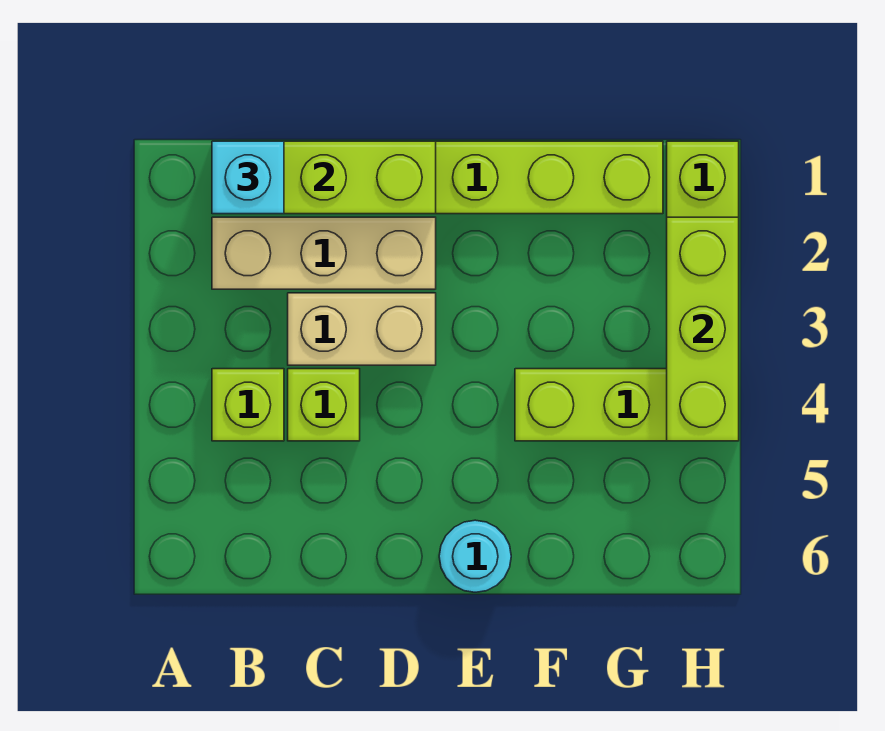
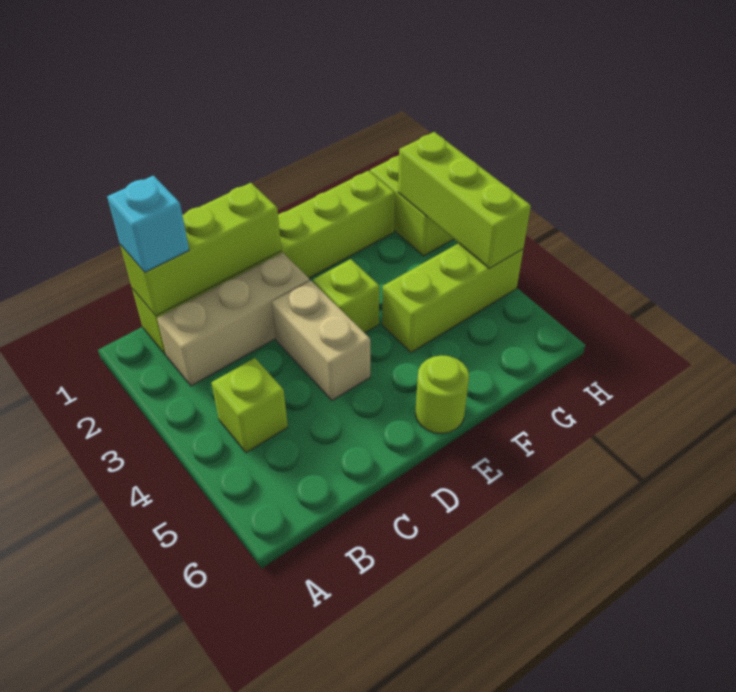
tan 1x2 brick [288,293,436,365] -> tan 1x2 brick turned to [272,281,370,400]
lime 1x1 brick [288,369,360,441] -> lime 1x1 brick moved to [313,259,379,333]
cyan 1x1 round brick [439,520,511,592] -> lime 1x1 round brick [415,355,469,434]

